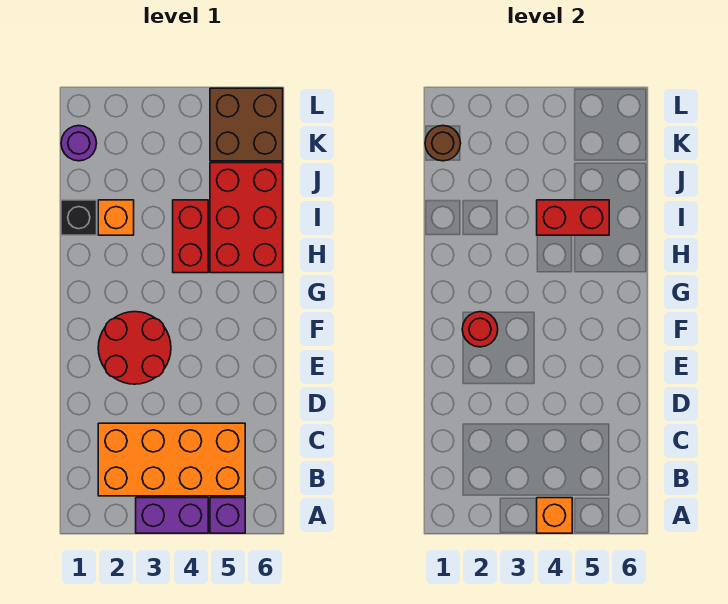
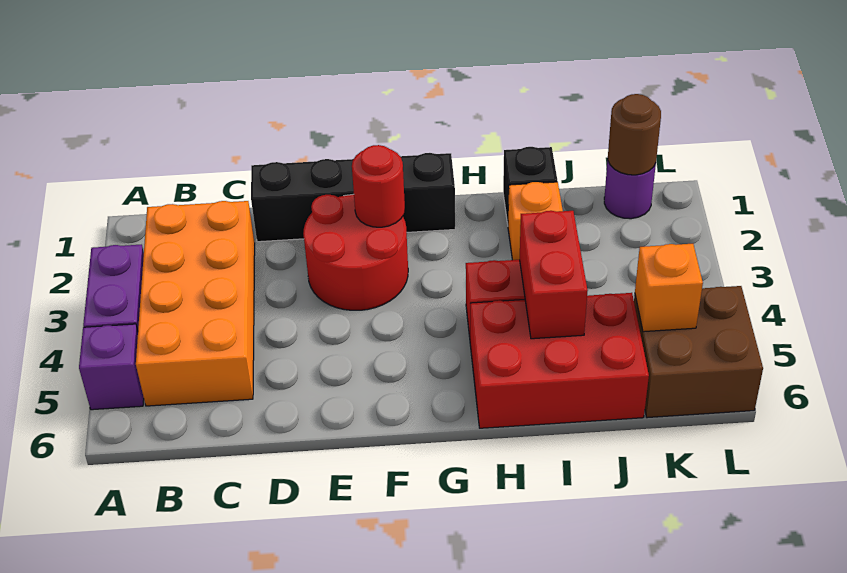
orange 1x1 brick [537,498,572,533] -> orange 1x1 brick moved to [635,244,703,332]
none -> black 1x4 brick [251,153,455,242]

